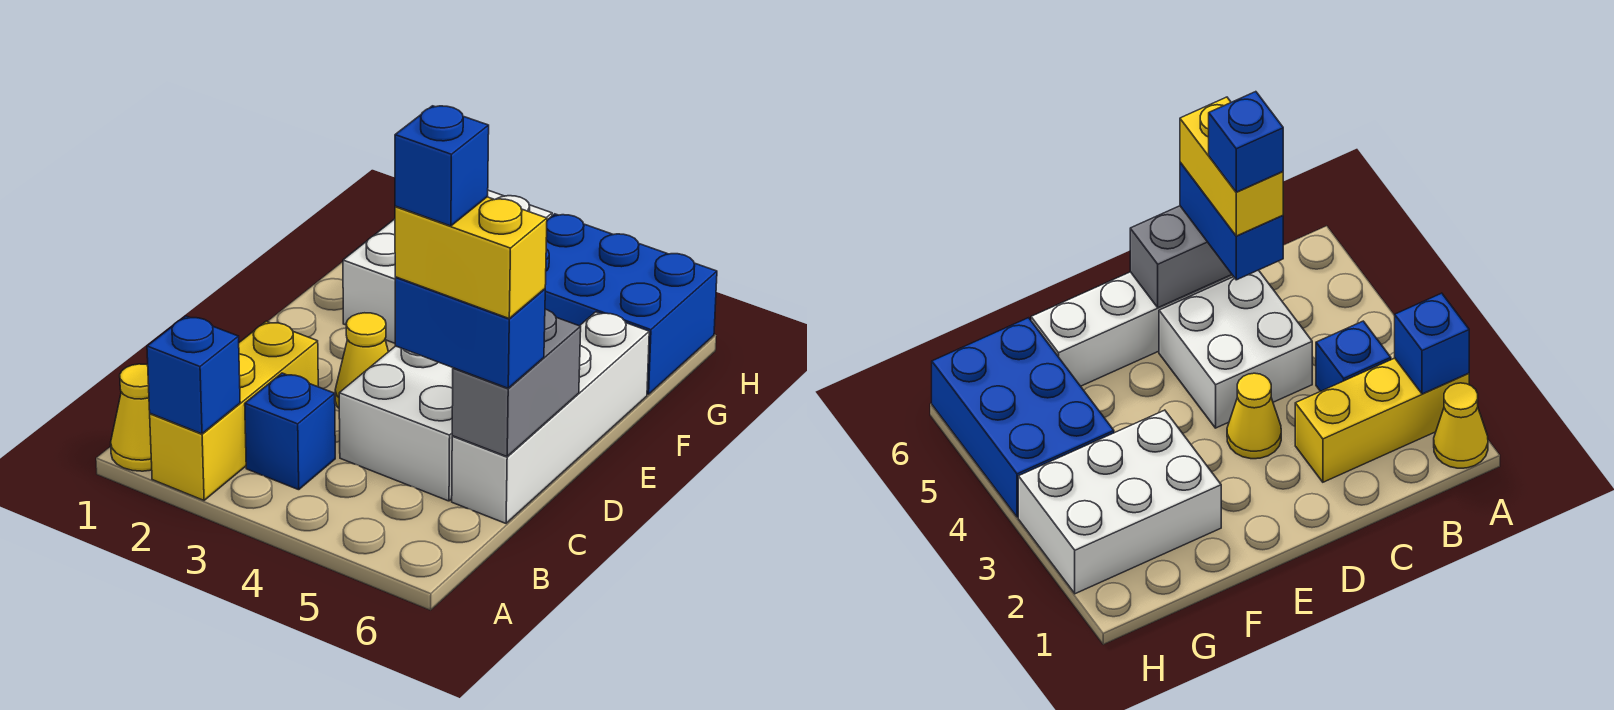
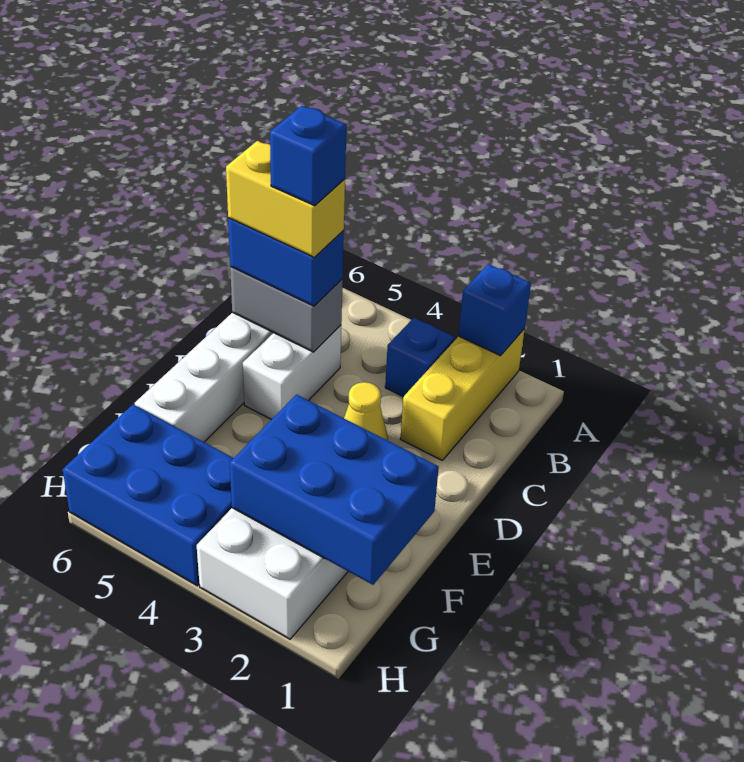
yellow 1x1 cone [111,364,152,471] -> none
white 2x2 brick [339,346,453,501] -> white 1x2 brick [243,325,341,420]
grey 1x2 brick [452,309,581,457] -> grey 1x2 brick turned to [230,267,343,352]
none -> blue 2x3 brick [230,395,439,585]

